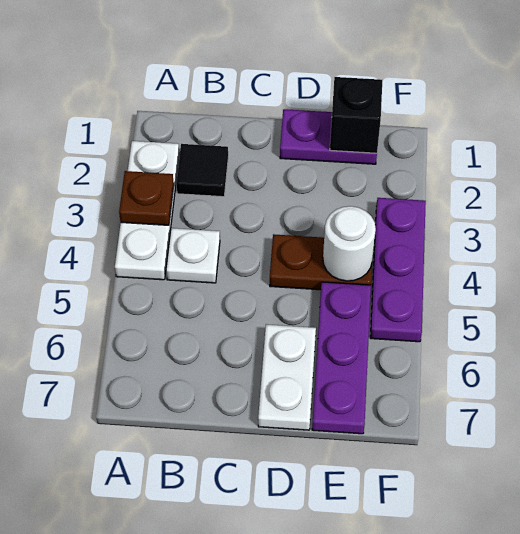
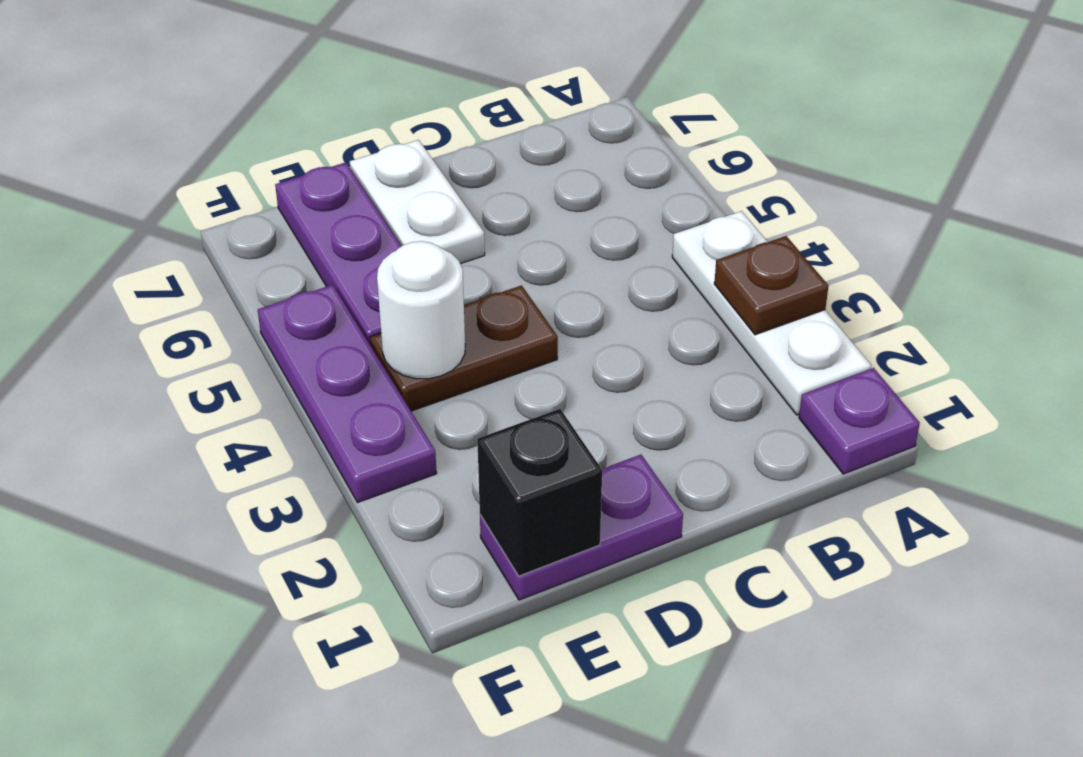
none -> purple 1x1 plate [799,368,920,474]
black 1x1 tile [176,144,228,197] -> none
white 1x1 plate [166,228,220,283] -> none

